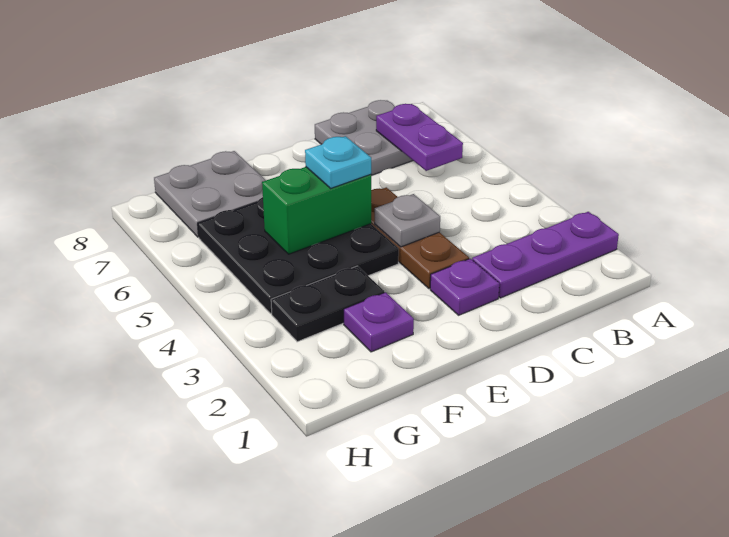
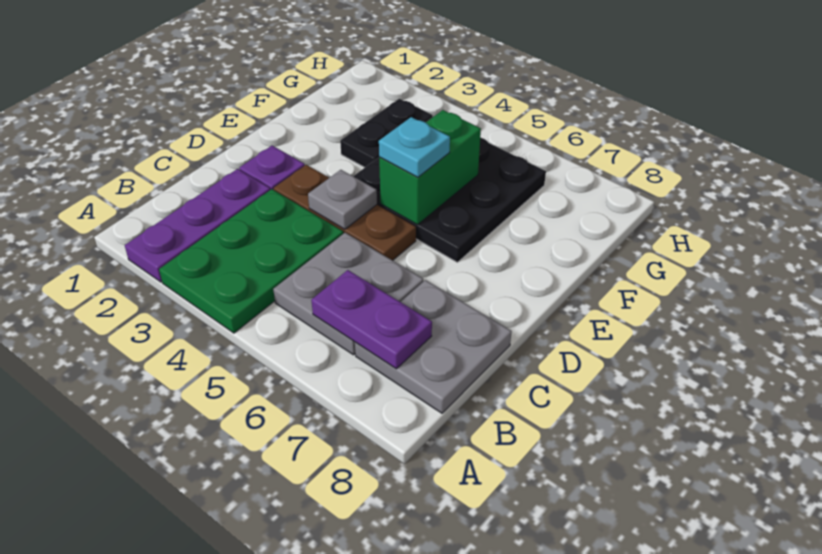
none -> green 2x3 plate [159,189,343,333]
purple 1x1 plate [344,292,414,352] -> none
grey 2x2 plate [154,151,266,237] -> grey 2x2 plate moved to [273,233,423,355]

